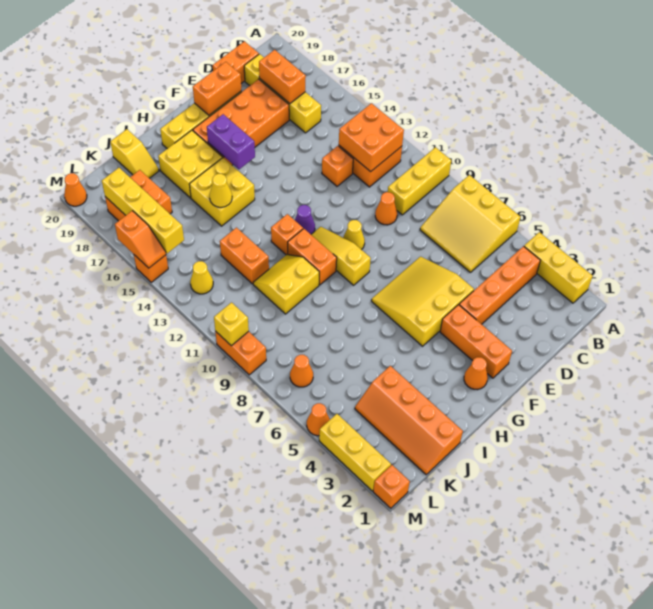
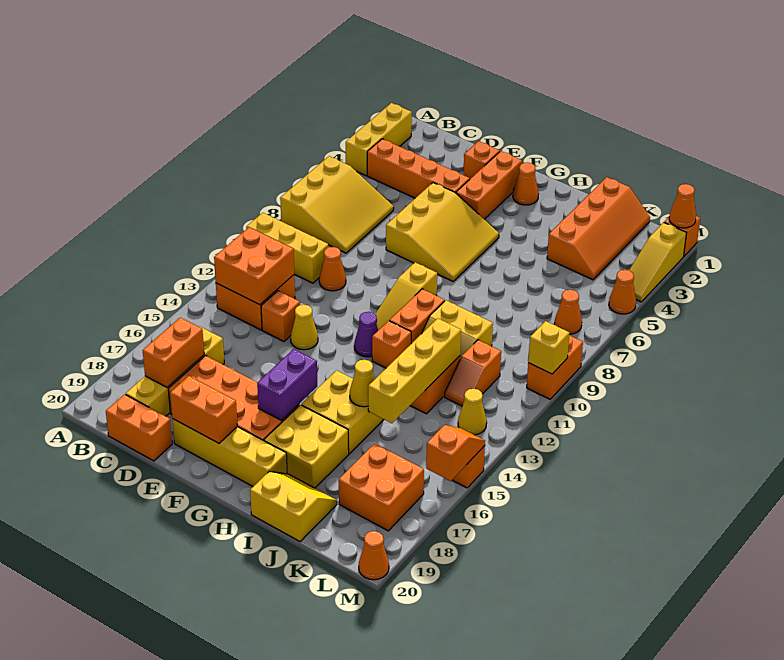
none -> orange 1x1 brick [463,141,500,179]
yellow 3x3 slope [371,257,474,346] -> yellow 3x3 slope turned to [386,183,499,281]
yellow 1x1 cone [343,220,365,250] -> yellow 1x1 cone moved to [291,305,318,350]
yellow 1x2 slope [110,129,159,178] -> yellow 2x2 slope [250,472,337,541]
none -> orange 1x2 slope [445,340,501,406]
yellow 1x4 brick [102,168,184,253] -> yellow 1x4 brick moved to [368,318,461,423]
none -> orange 1x1 cone [669,184,696,228]
yellow 1x3 brick [319,414,391,491] -> yellow 1x3 slope [629,222,686,302]

